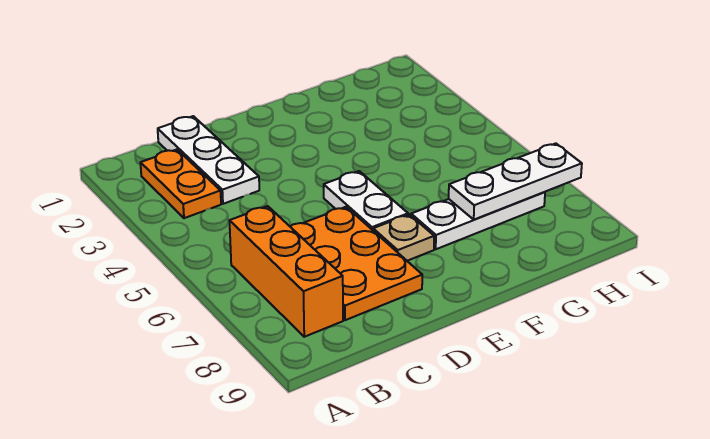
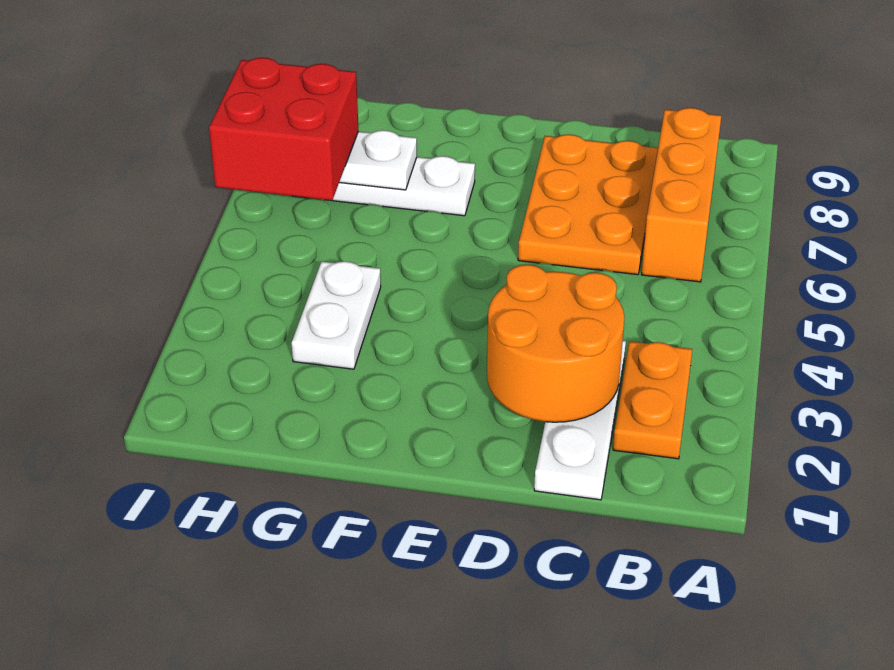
none -> orange 2x2 round brick [487,265,624,422]
white 1x2 plate [324,171,408,230] -> white 1x2 plate moved to [292,261,381,369]
tan 1x1 plate [373,214,434,261] -> none
none -> red 2x2 brick [209,58,358,201]

